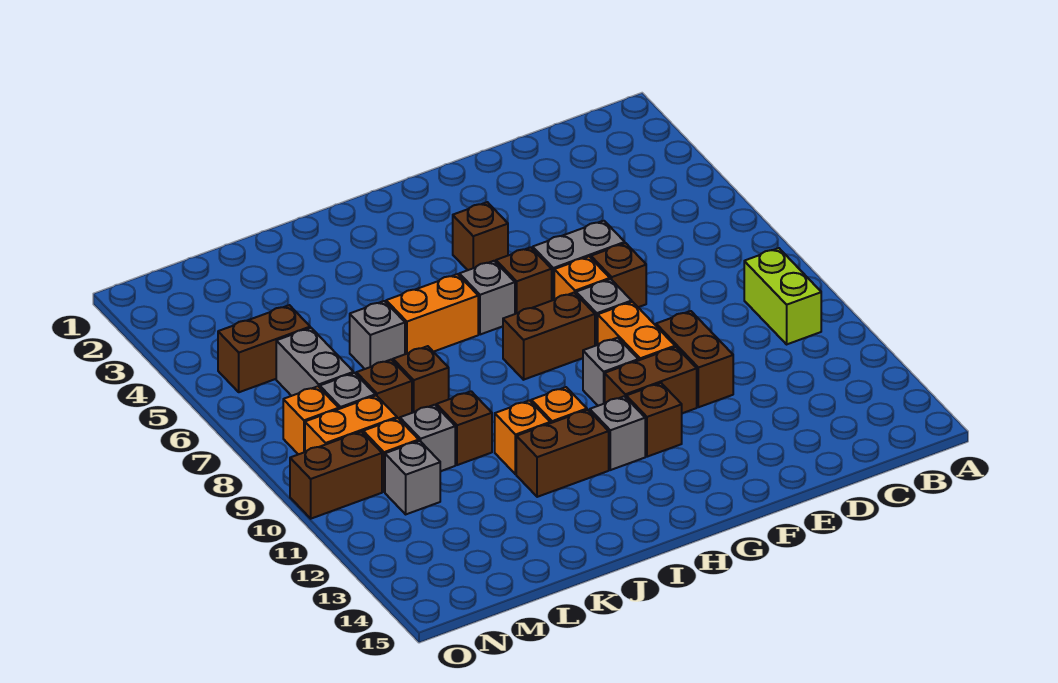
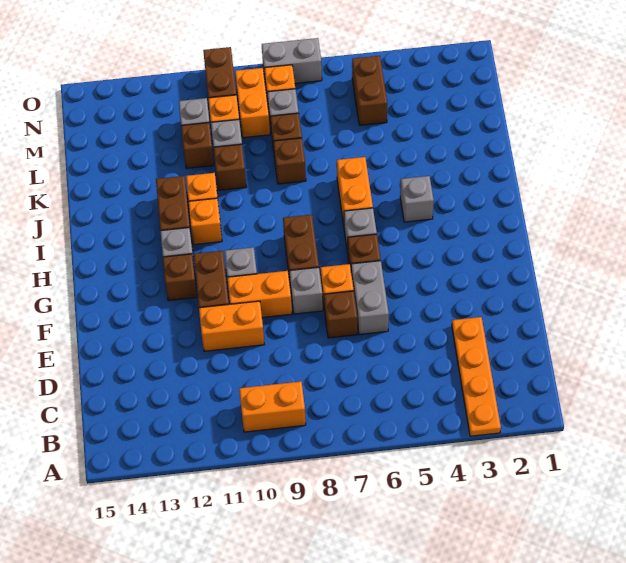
none -> orange 1x4 plate [452,317,501,436]
lime 1x2 brick [744,248,821,344] -> orange 1x2 brick [239,381,306,432]
brown 1x2 brick [656,311,733,407] -> orange 1x2 brick [199,301,265,351]
brown 1x1 brick [453,202,508,270] -> brown 1x1 brick moved to [181,123,214,169]
grey 1x1 brick [350,301,405,369] -> grey 1x1 brick moved to [400,176,434,222]
grey 1x2 brick [276,328,354,396] -> grey 1x2 brick moved to [262,38,322,83]

